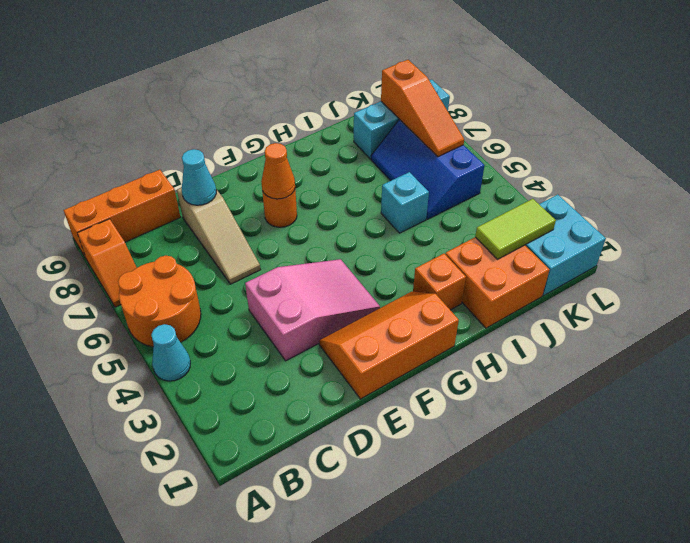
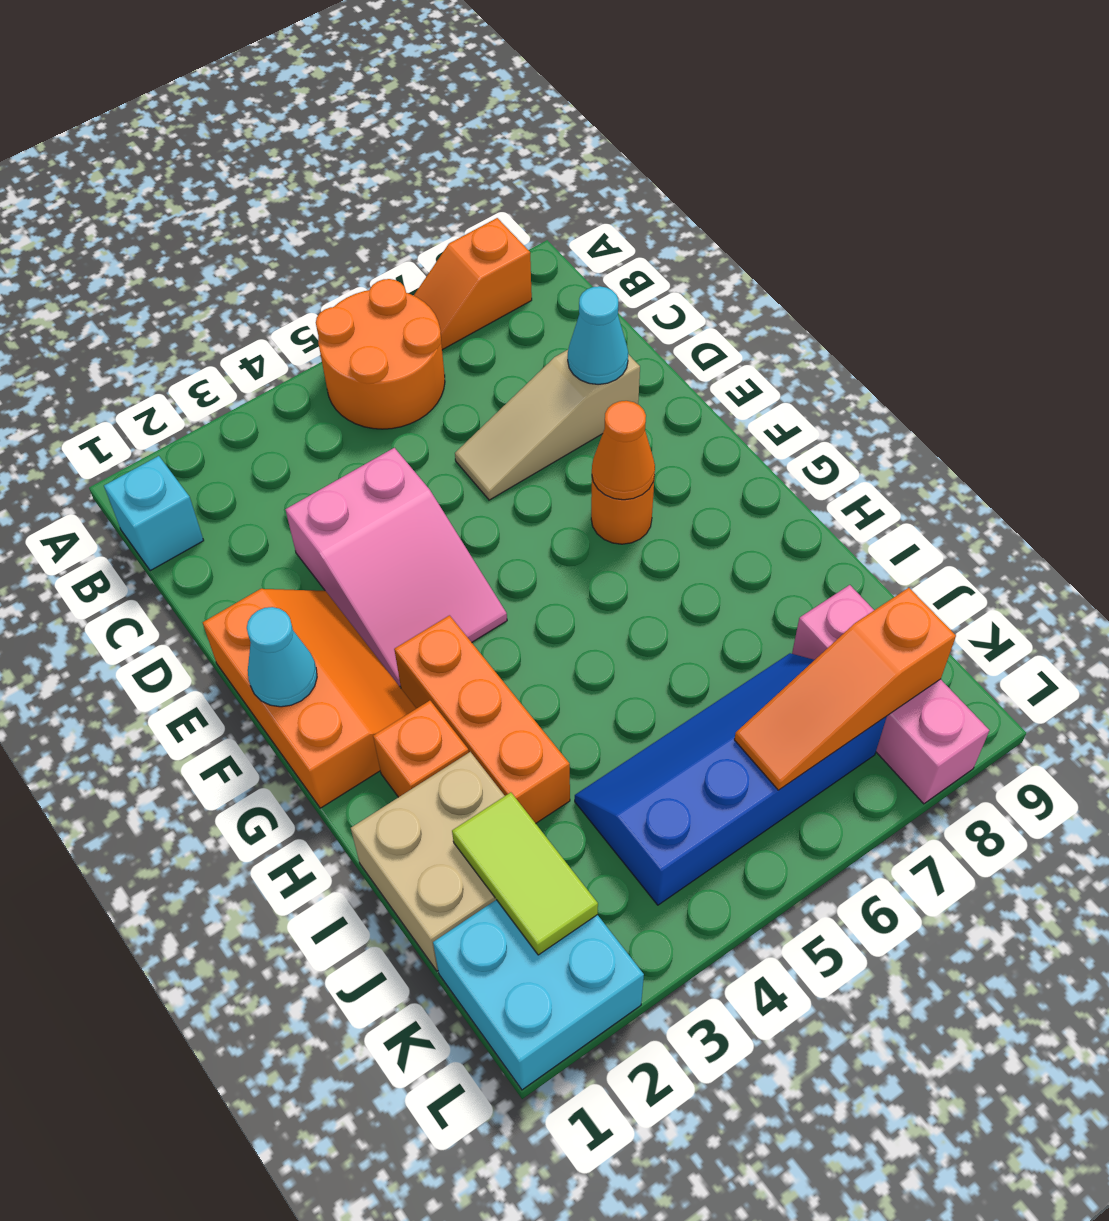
cyan 1x1 cone [151,324,190,381] -> cyan 1x1 cone moved to [247,607,317,707]
orange 1x3 brick [63,170,180,258] -> orange 1x3 brick moved to [394,615,570,823]
orange 2x2 brick [445,237,549,328] -> tan 2x2 brick [351,752,505,971]
cyan 1x1 brick [381,172,429,233] -> cyan 1x1 brick moved to [104,456,204,571]
blue 2x3 slope [371,120,485,219] -> blue 2x4 slope [575,653,887,905]
cyan 1x3 brick [354,79,450,159] -> pink 1x3 brick [792,585,989,804]

